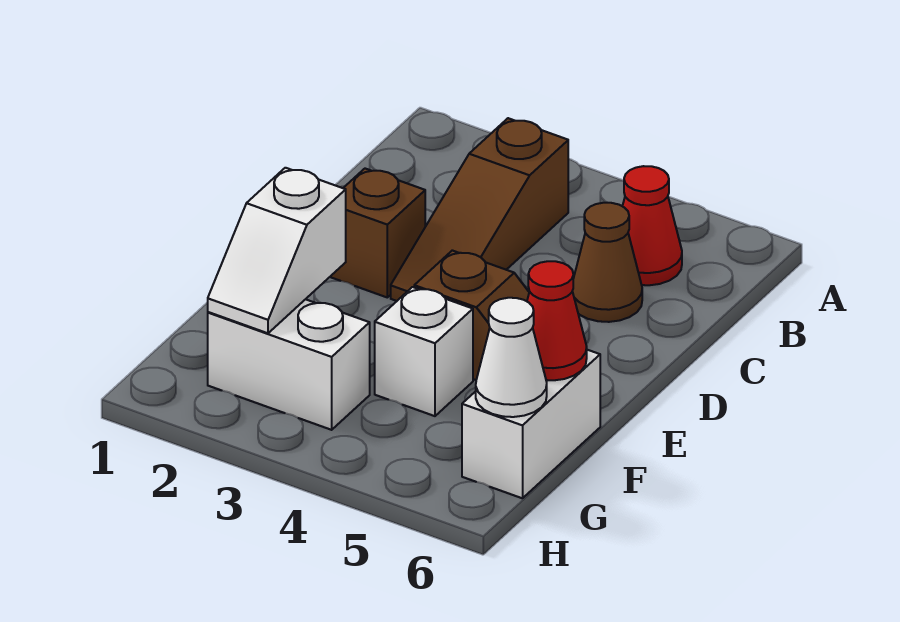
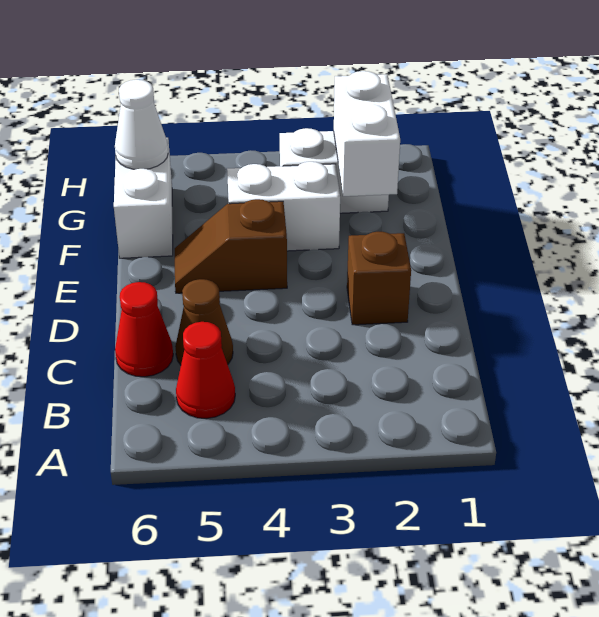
brown 1x3 slope [391,118,568,301] -> none
white 1x2 slope [208,168,346,333] -> white 1x2 brick [334,71,400,196]
white 1x1 brick [375,287,473,416] -> white 1x2 brick [227,162,340,251]
red 1x1 cone [527,261,587,380] -> red 1x1 cone moved to [115,282,173,377]

